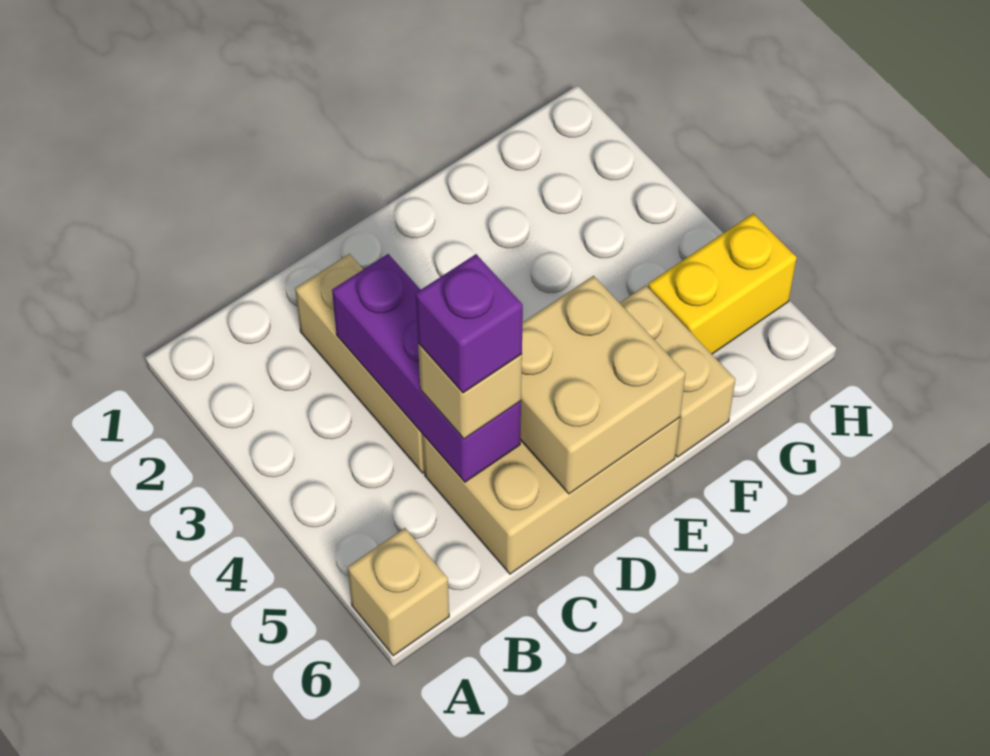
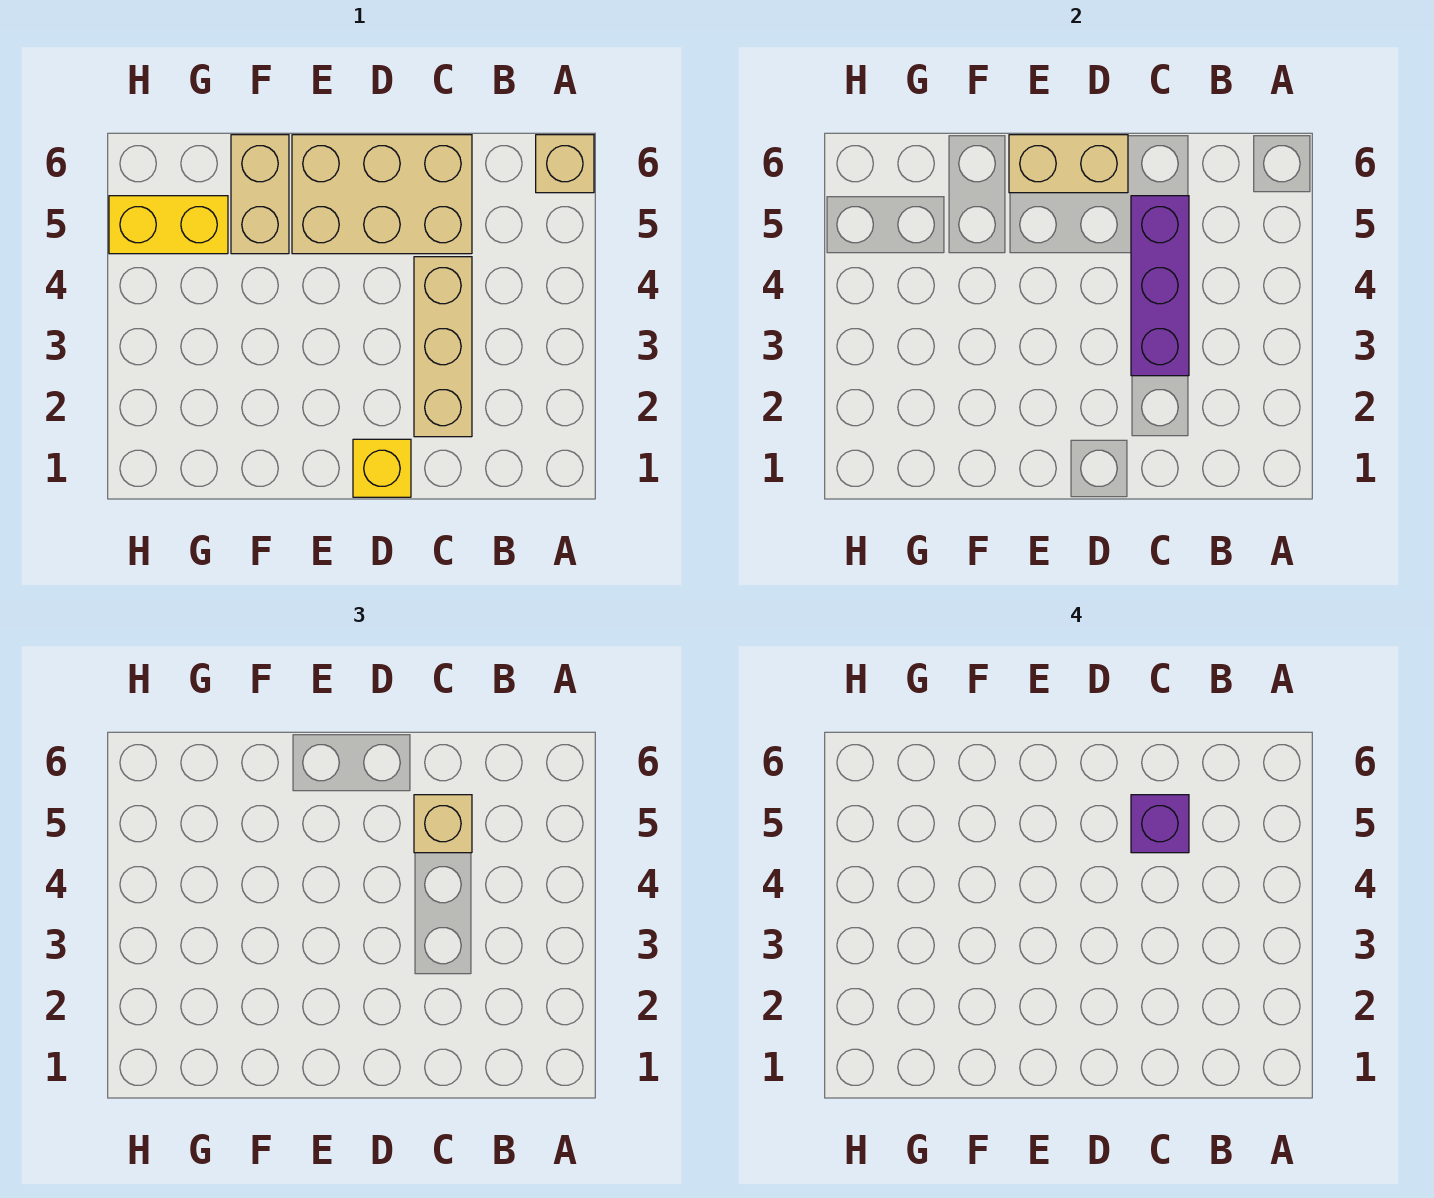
none -> yellow 1x1 brick [353,439,411,497]
tan 2x2 brick [520,276,686,494] -> tan 1x2 brick [1009,135,1128,193]

